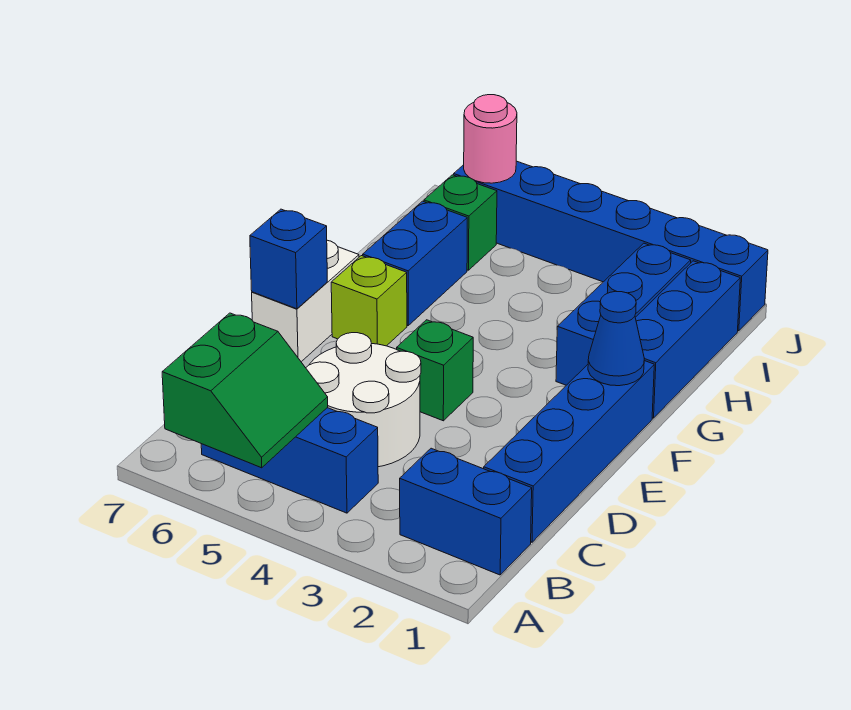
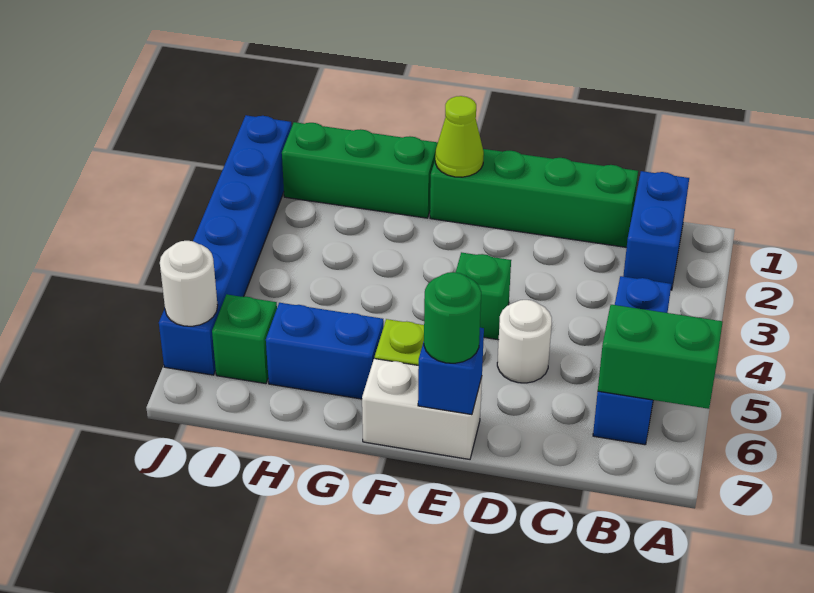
blue 1x4 brick [484,361,654,542] -> green 1x4 brick [430,149,638,247]
white 2x2 round brick [306,333,421,467] -> white 1x1 round brick [497,300,552,383]
none -> green 1x1 round brick [424,272,481,363]
blue 1x1 cone [588,291,644,386] -> lime 1x1 cone [435,96,484,177]
blue 1x3 brick [635,261,740,418] -> green 1x3 brick [282,122,438,218]
blue 1x3 brick [556,243,691,385] -> none
pink 1x1 round brick [464,95,517,183] -> white 1x1 round brick [160,241,218,326]

